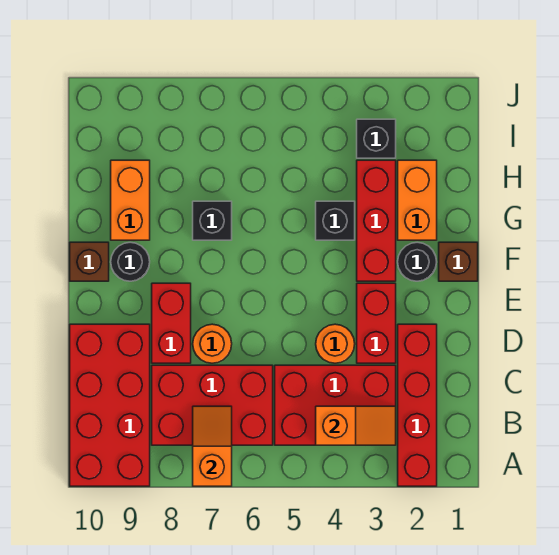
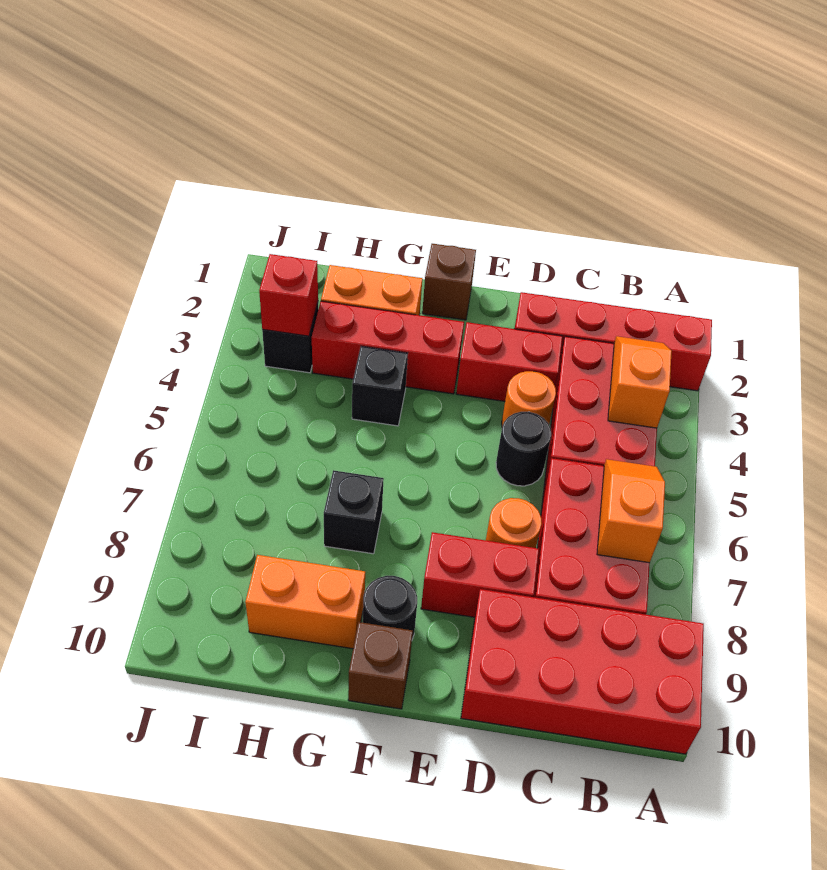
orange 1x2 slope [193,406,232,486] -> orange 1x2 slope turned to [597,459,665,563]
black 1x1 round brick [398,242,437,281] -> black 1x1 round brick moved to [496,412,551,486]
none -> red 1x1 brick [259,254,318,336]

